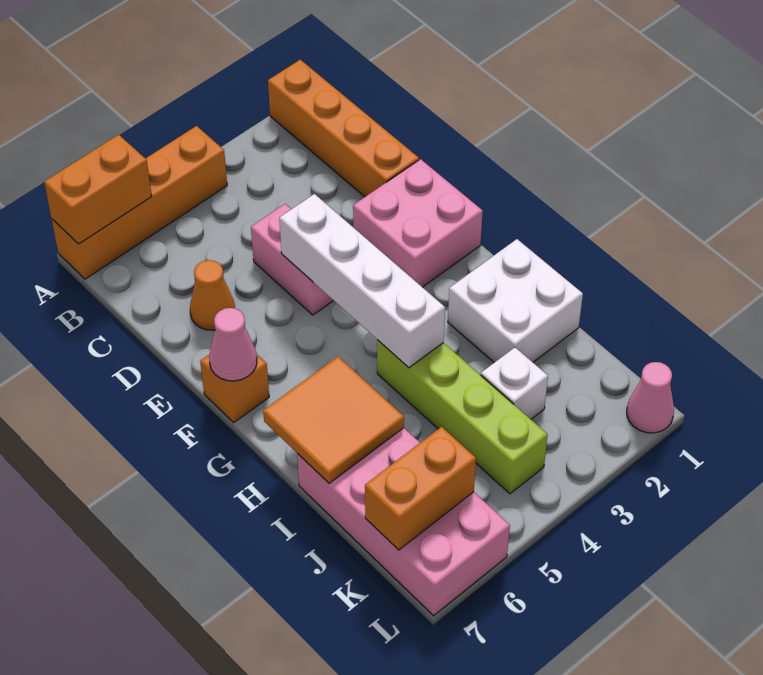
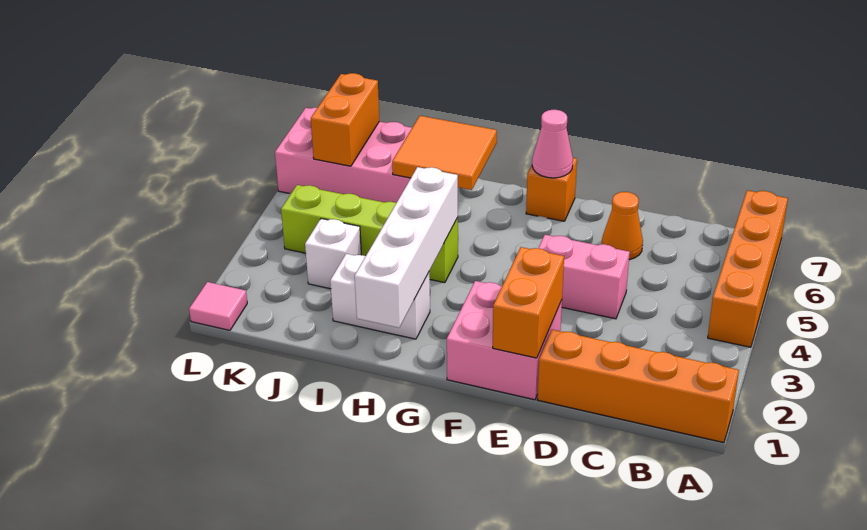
orange 1x2 brick [44,135,152,244] -> orange 1x2 brick moved to [493,247,564,358]
white 1x4 brick [279,194,445,368] -> white 1x4 brick turned to [355,167,458,328]
white 2x2 brick [448,239,583,363] -> white 1x2 brick [330,254,430,339]
pink 1x1 cone [627,362,674,433] -> pink 1x1 tile [189,282,247,330]

